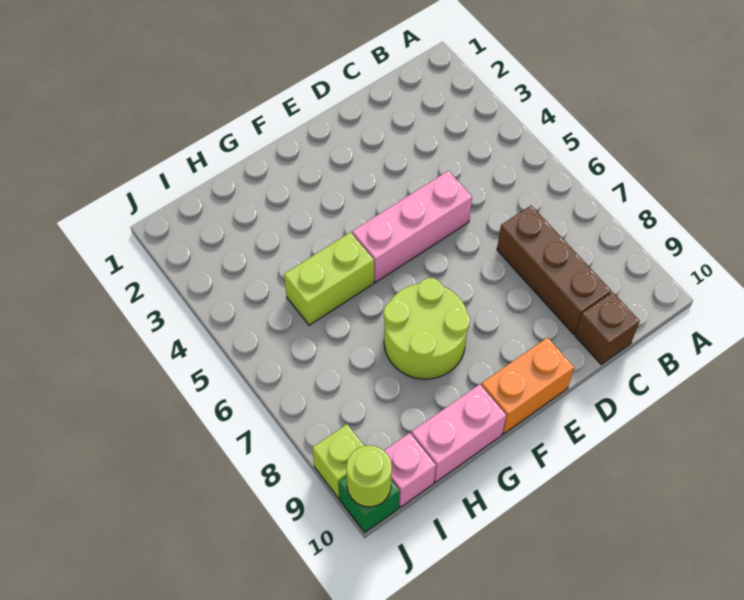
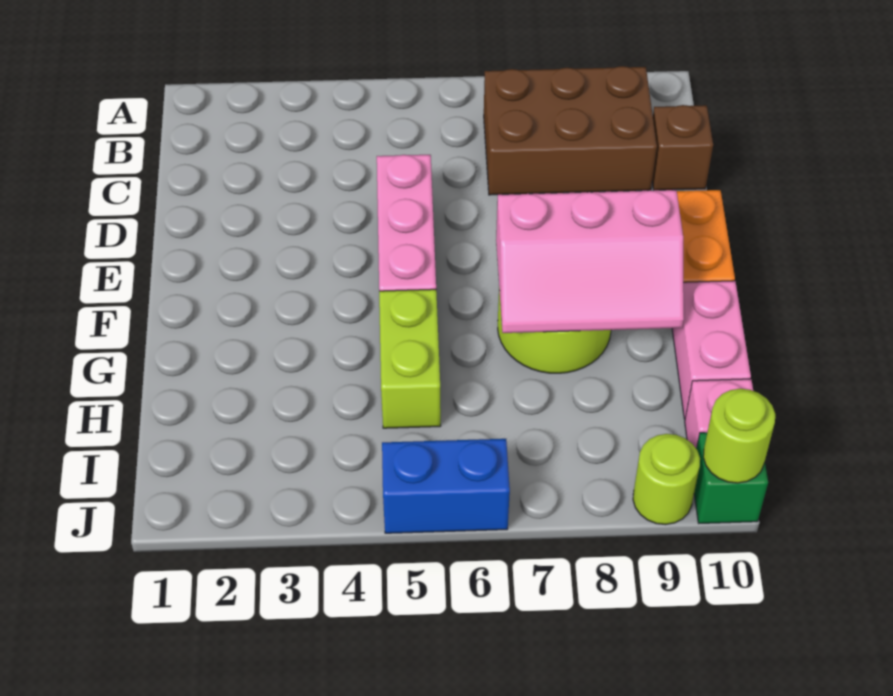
brown 1x3 brick [497,206,611,334] -> brown 2x3 brick [484,66,657,195]
none -> pink 2x3 slope [496,190,684,333]
none -> blue 1x2 brick [382,439,510,533]
lime 1x1 brick [312,424,364,498] -> lime 1x1 round brick [633,434,700,525]

